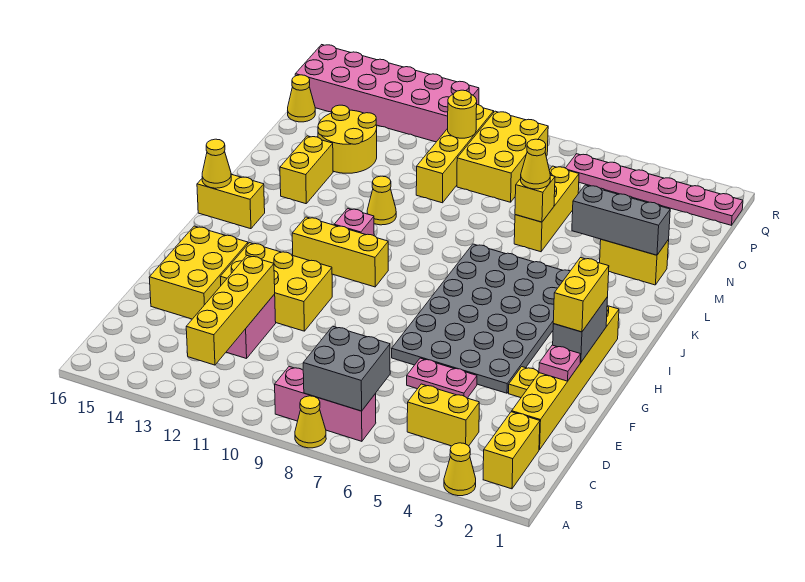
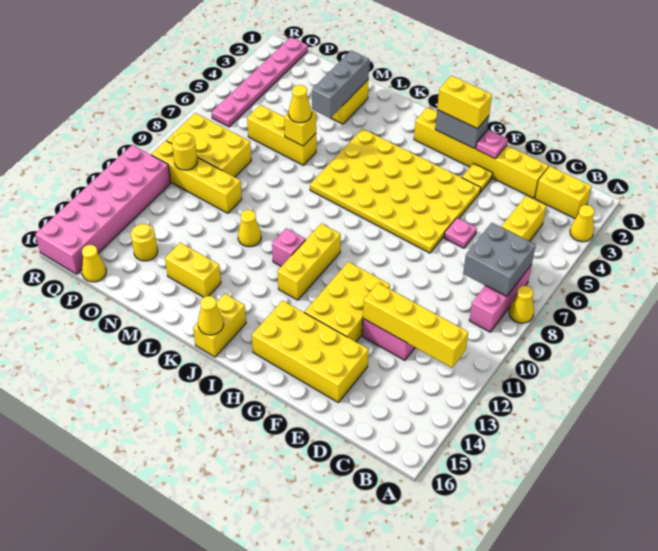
pink 1x2 plate [407,358,477,398] -> pink 1x1 plate [444,218,477,248]
yellow 2x3 brick [149,226,248,319] -> yellow 2x4 brick [252,301,368,402]
grey 4x6 plate [392,244,570,393] -> yellow 4x6 plate [310,129,481,253]
yellow 2x2 round brick [318,105,377,173] -> yellow 1x1 round brick [131,224,158,261]

